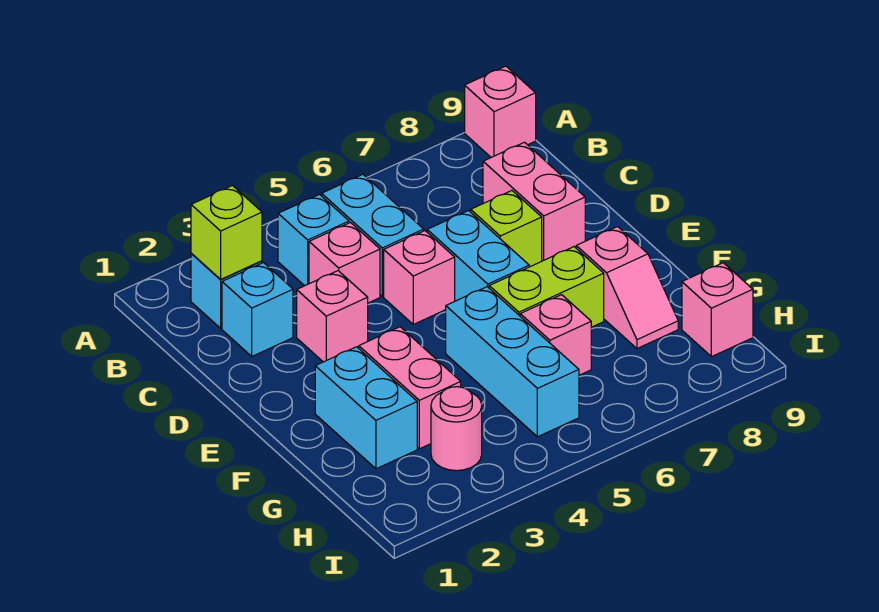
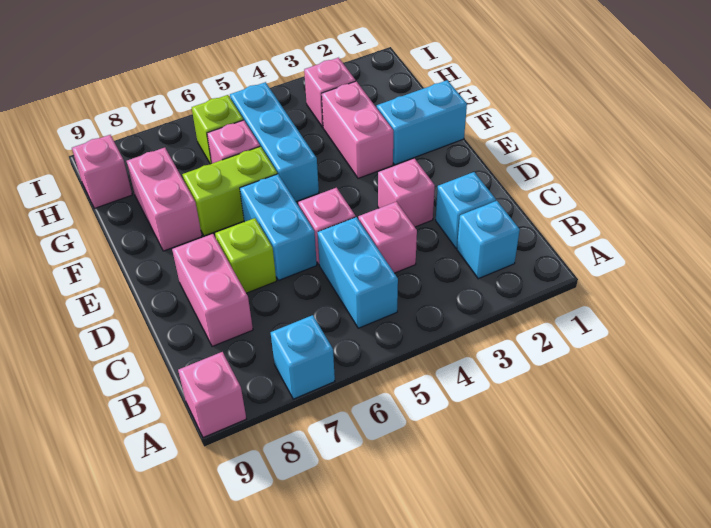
lime 1x1 brick [191,186,262,280] -> lime 1x1 brick moved to [192,95,243,164]
cyan 1x1 brick [278,194,349,286] -> cyan 1x1 brick moved to [271,315,335,399]
cyan 1x2 brick [315,347,417,469] -> cyan 1x2 brick turned to [377,80,467,165]
pink 1x2 slope [576,227,678,349] -> pink 1x2 brick [127,148,202,251]
pink 1x1 round brick [431,387,482,471] -> pink 1x1 brick [304,58,356,127]

